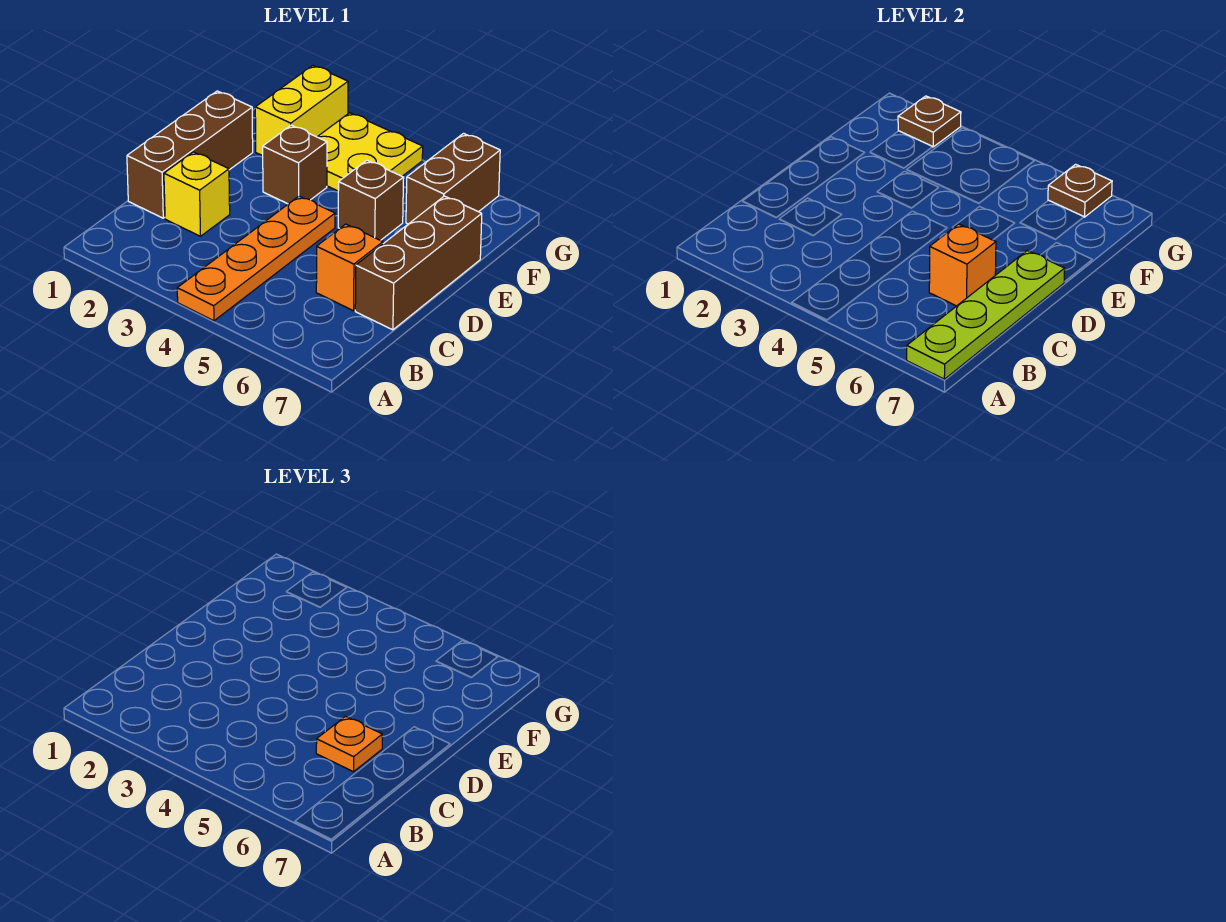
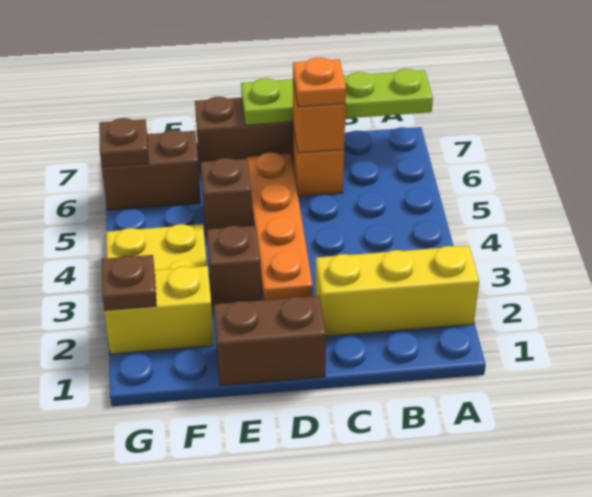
orange 1x4 plate [177,196,335,321] -> orange 1x4 plate turned to [246,153,313,300]
brown 1x3 brick [127,91,253,218] -> brown 1x2 brick [214,296,326,386]
yellow 1x1 brick [164,152,230,236] -> yellow 1x3 brick [315,246,479,336]

